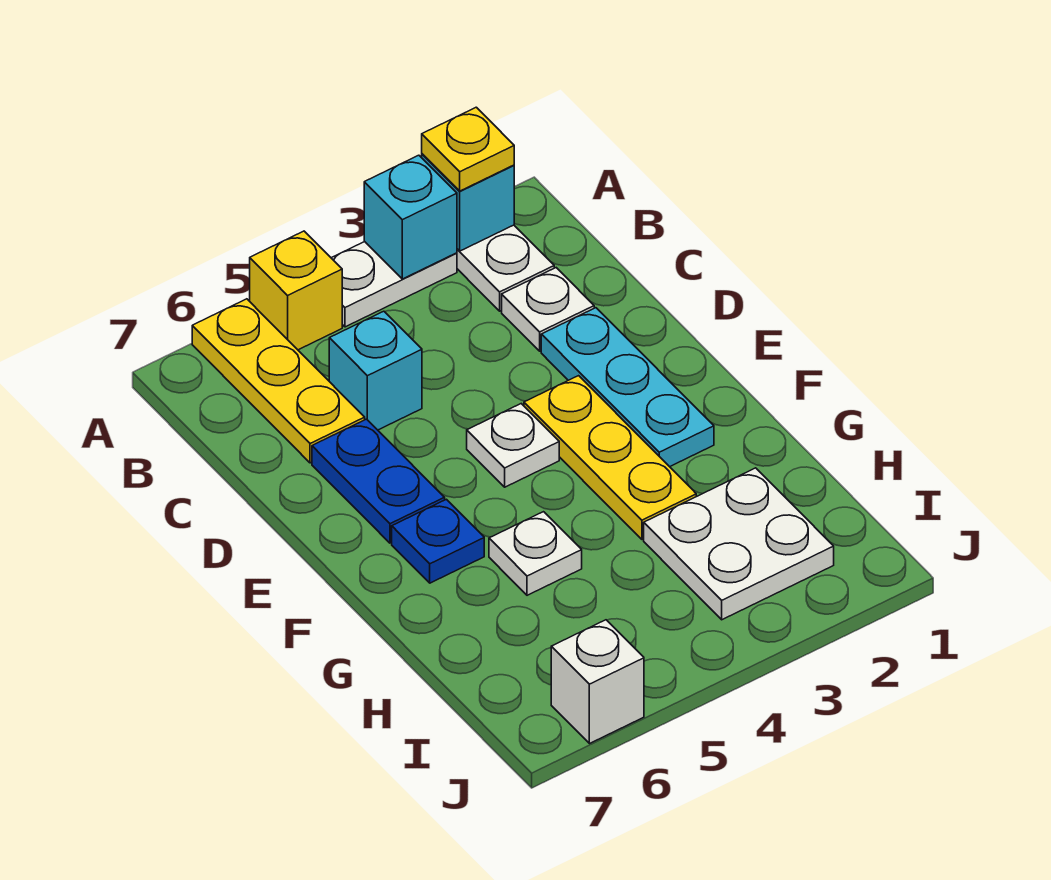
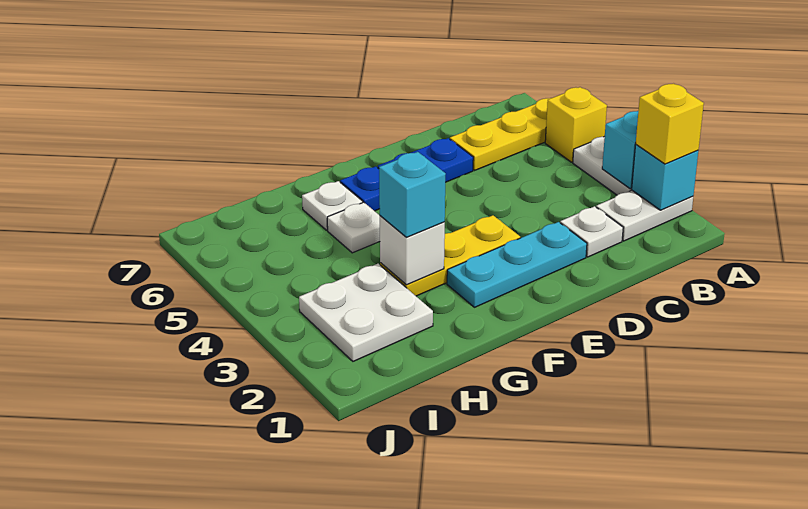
yellow 1x1 plate [422,107,514,191] -> yellow 1x1 brick [636,84,704,164]
cyan 1x1 brick [329,311,422,430] -> cyan 1x1 brick moved to [379,152,446,237]
white 1x1 plate [467,404,559,487] -> white 1x1 plate moved to [302,181,363,230]
white 1x1 brick [551,620,644,744] -> white 1x1 brick moved to [380,216,445,285]

